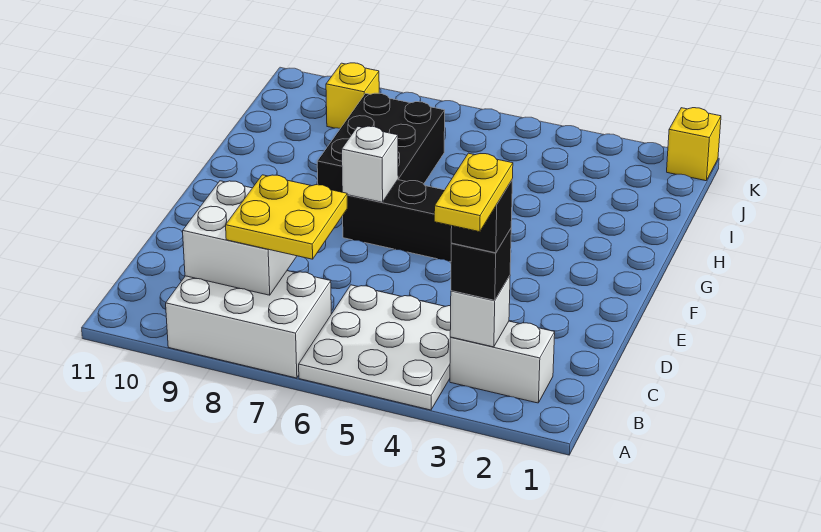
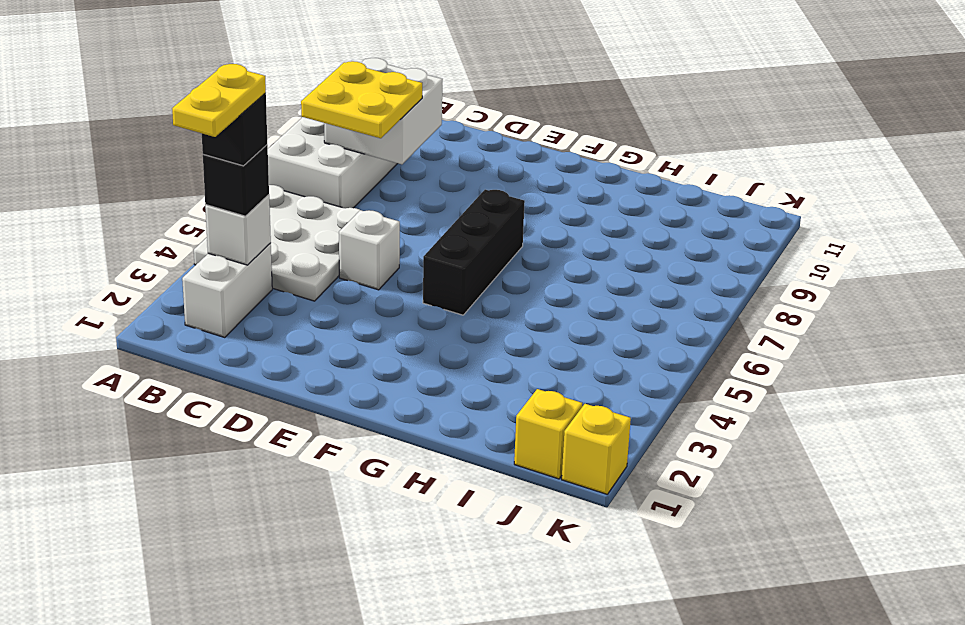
yellow 1x2 plate [434,153,513,232] -> yellow 1x2 plate turned to [172,64,266,137]
white 1x1 brick [342,126,398,202] -> white 1x1 brick moved to [339,210,400,290]
black 2x3 brick [317,93,445,192] -> none
yellow 1x1 brick [326,63,379,128] -> yellow 1x1 brick moved to [514,389,582,479]

